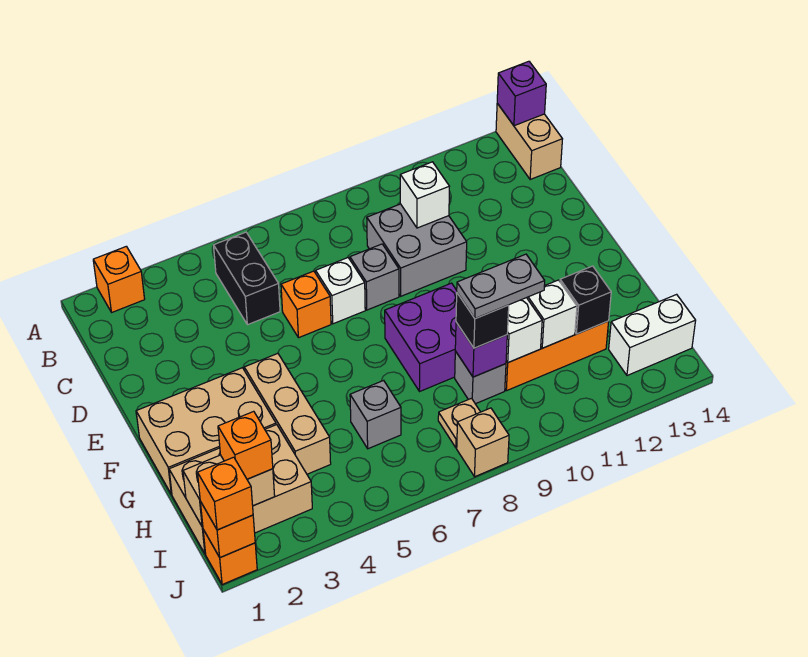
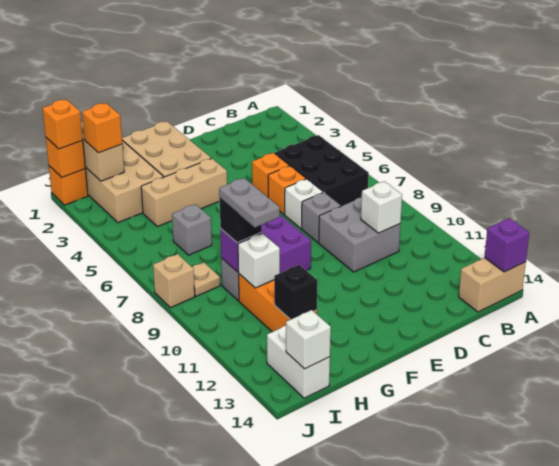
orange 1x1 brick [93,246,145,312] -> orange 1x1 brick moved to [252,153,289,197]
black 1x2 brick [214,232,280,325] -> black 2x3 brick [275,135,369,206]
white 1x1 brick [527,280,577,348] -> white 1x1 brick moved to [286,310,331,369]

